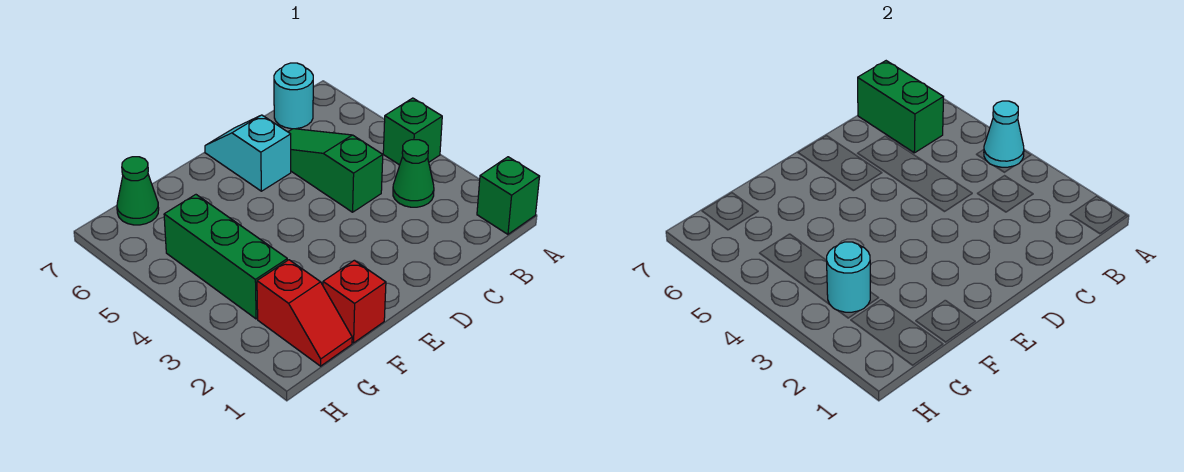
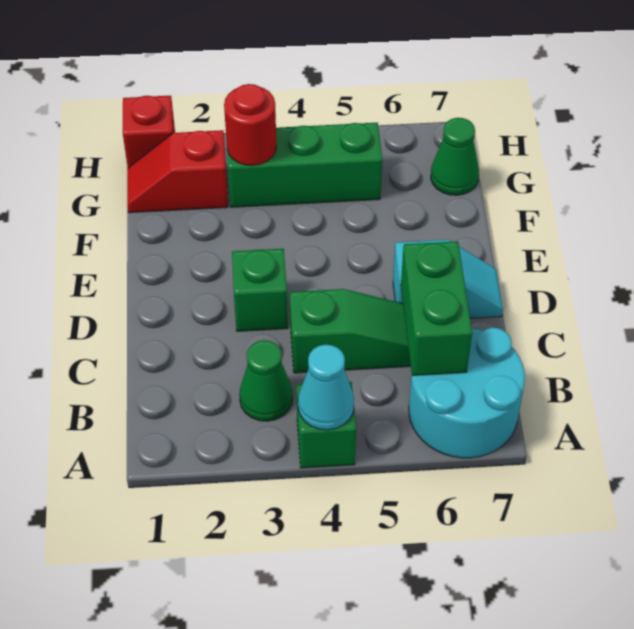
green 1x1 brick [477,157,540,234] -> green 1x1 brick moved to [232,249,288,331]
green 1x2 brick [858,61,943,153] -> green 1x2 brick turned to [401,241,472,376]
cyan 1x1 round brick [274,63,313,129] -> cyan 2x2 round brick [409,328,525,458]
red 1x1 brick [323,260,386,343] -> red 1x1 brick moved to [123,96,175,168]
cyan 1x1 round brick [827,242,870,312] -> red 1x1 round brick [224,84,276,165]

